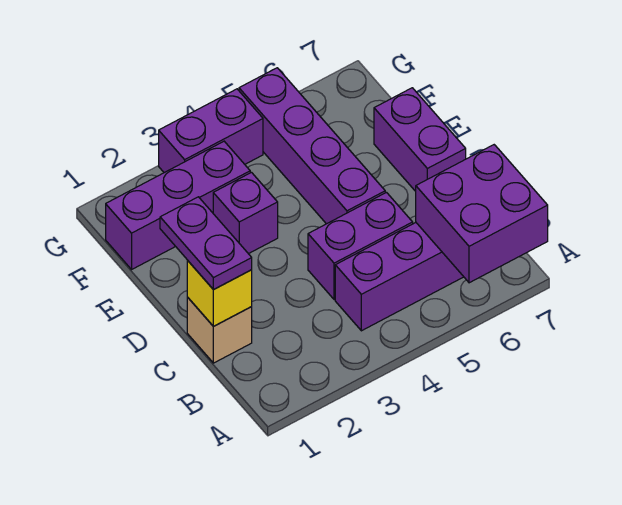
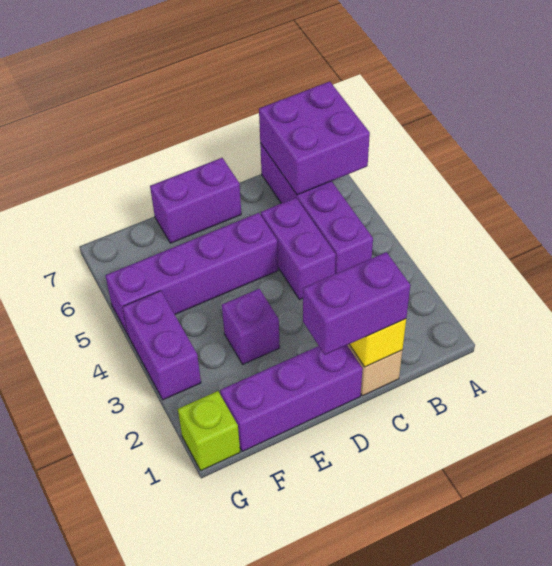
purple 1x2 plate [160,197,252,290] -> purple 1x2 brick [303,252,410,355]
purple 1x3 brick [106,141,250,269] -> purple 1x3 brick turned to [220,345,363,451]
none -> lime 1x1 brick [178,391,240,471]

